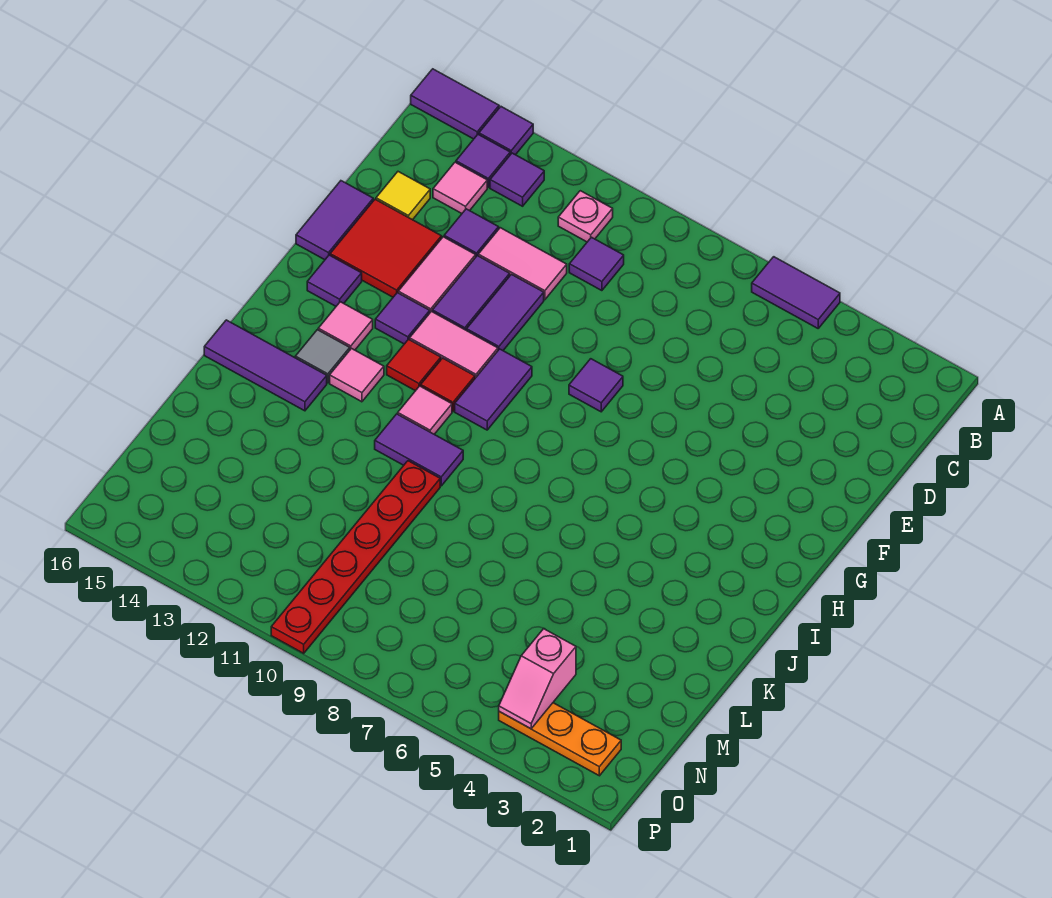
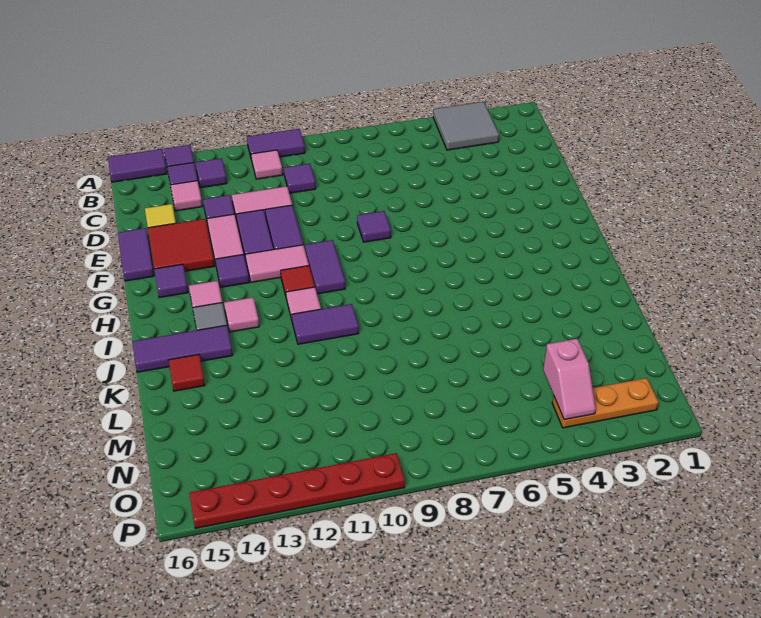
none -> grey 2x2 tile [433,102,499,150]
purple 1x2 tile [752,257,840,328] -> purple 1x2 tile moved to [247,129,305,160]
pink 1x1 plate [558,191,613,242] -> pink 1x1 tile [251,150,283,179]
red 1x1 tile [387,339,441,391] -> red 1x1 tile moved to [169,354,205,391]
red 1x6 plate [271,461,440,653] -> red 1x6 plate turned to [189,453,405,528]

